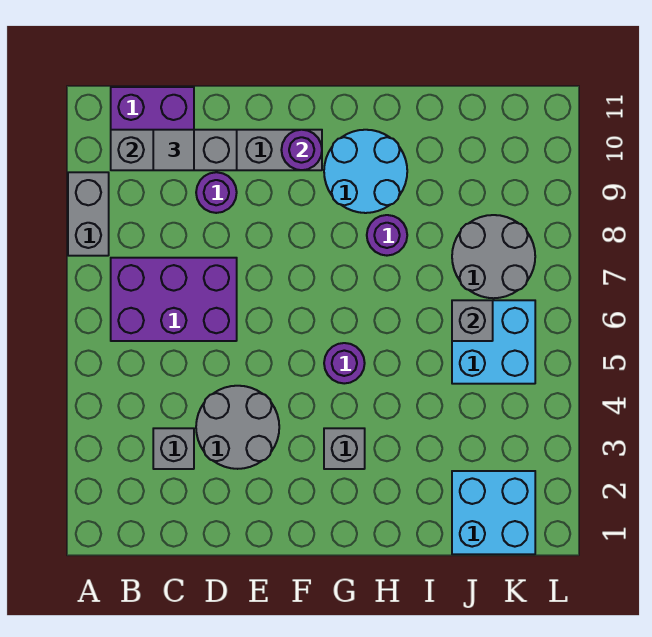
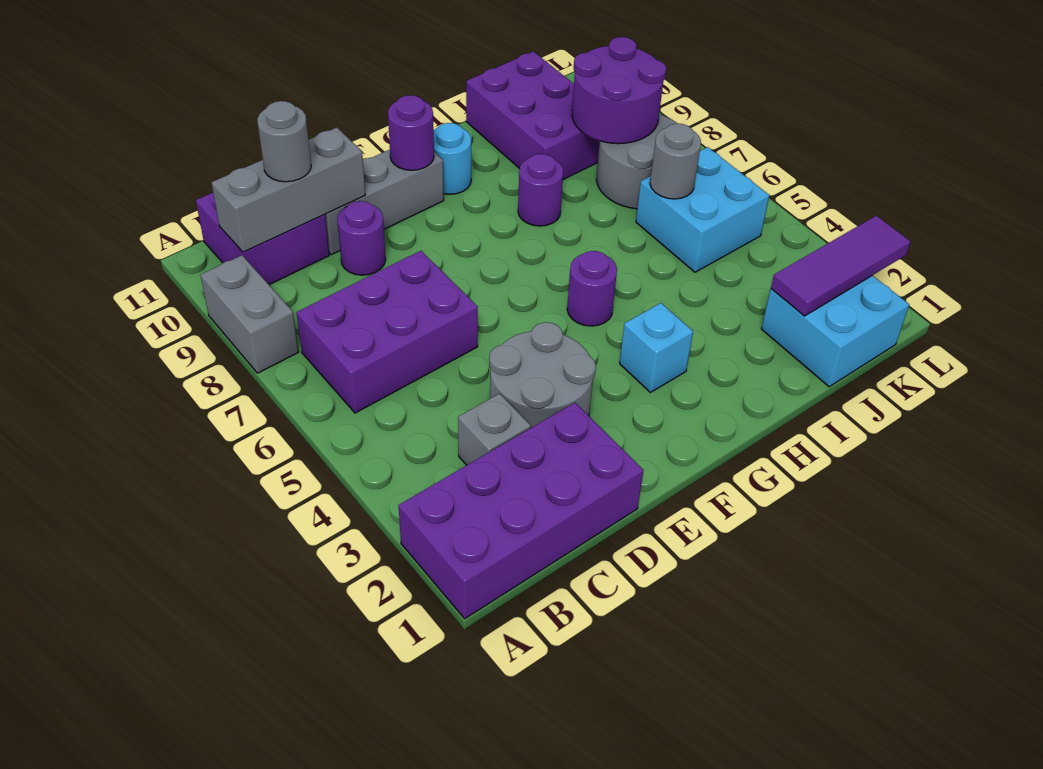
none -> purple 2x4 brick [399,403,644,619]
grey 1x1 tile [153,130,194,170] -> grey 1x1 round brick [257,101,311,182]
grey 1x1 brick [324,428,365,469] -> cyan 1x1 brick [620,303,693,392]
cyan 2x2 round brick [324,130,407,213] -> cyan 1x1 round brick [434,123,471,194]
none -> purple 2x3 brick [466,51,600,180]
none -> purple 1x3 tile [771,216,911,316]
grey 1x1 brick [452,300,493,341] -> grey 1x1 round brick [650,124,701,199]
none -> purple 2x2 round brick [572,37,666,144]

